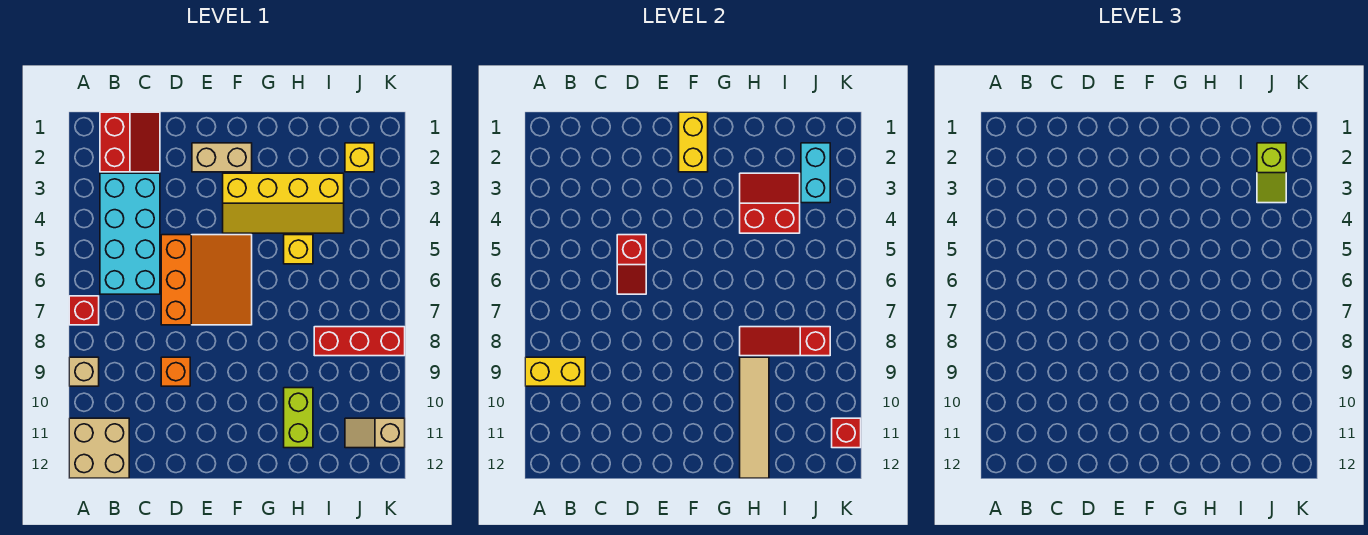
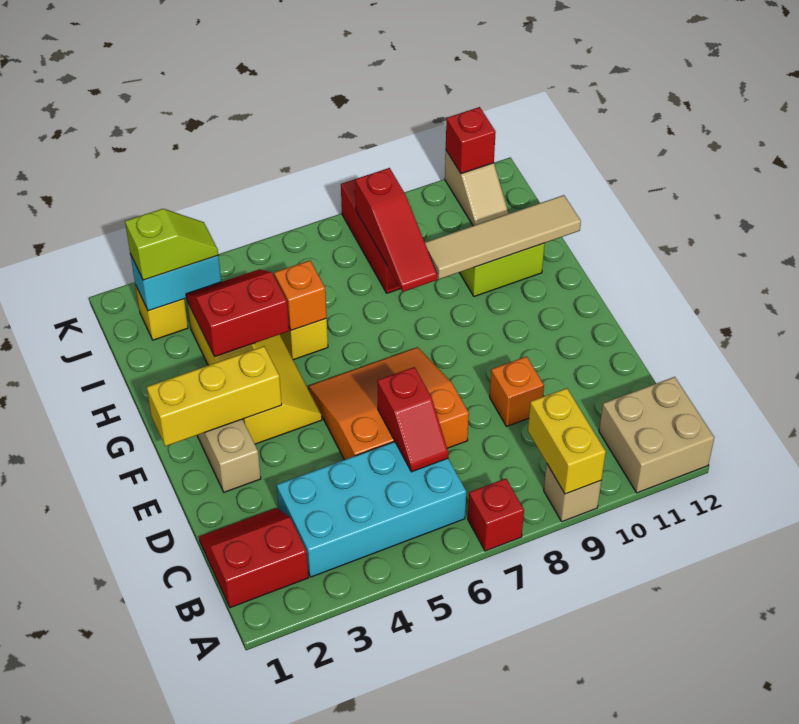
red 1x2 slope [617,235,646,294] -> red 1x2 slope turned to [377,367,449,472]
yellow 1x2 brick [679,112,708,172] -> yellow 1x3 brick [147,346,282,446]
red 2x2 slope [740,173,800,233] -> red 2x2 slope turned to [186,269,289,357]
none -> orange 1x1 brick [274,260,327,330]

